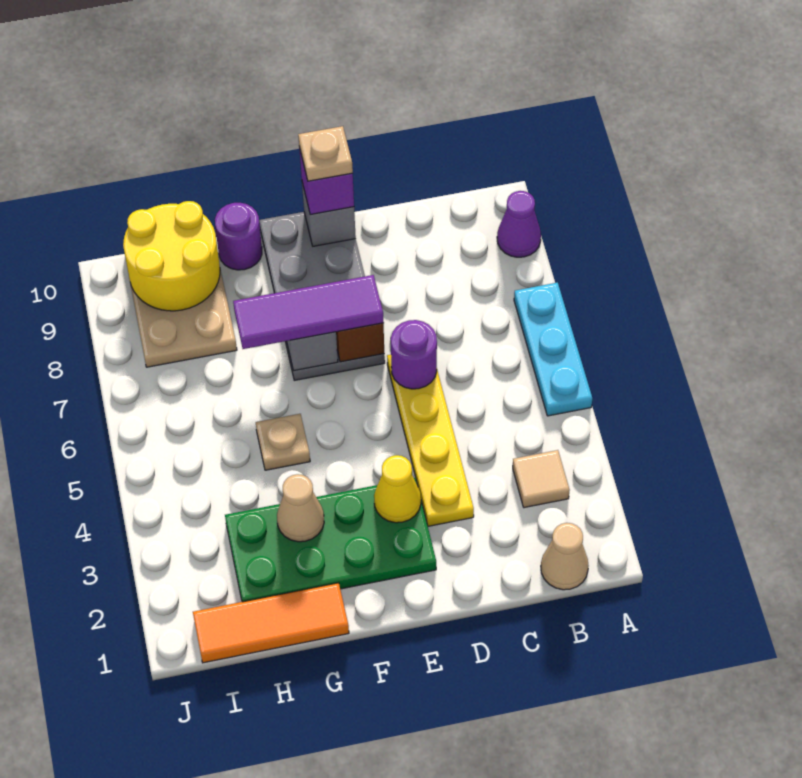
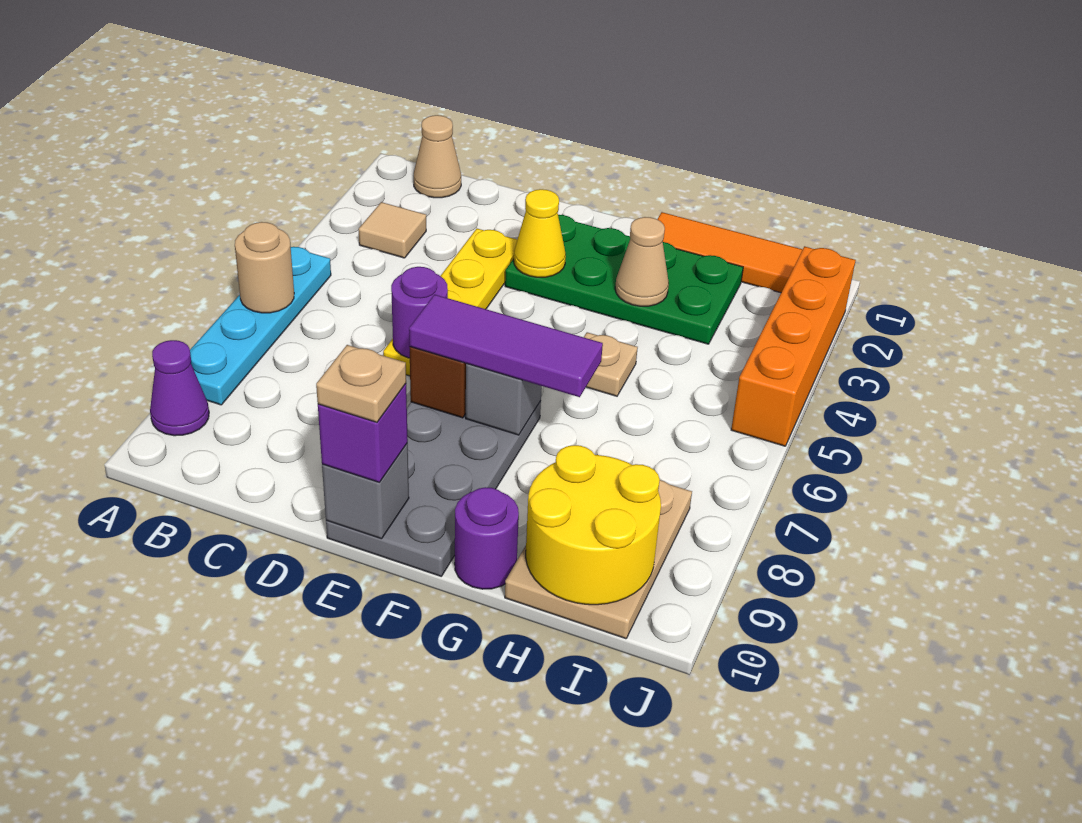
cyan 1x3 plate [514,283,592,416] -> cyan 1x4 plate [190,247,331,405]
none -> tan 1x1 round brick [235,222,294,313]
none -> orange 1x4 brick [731,246,856,446]

